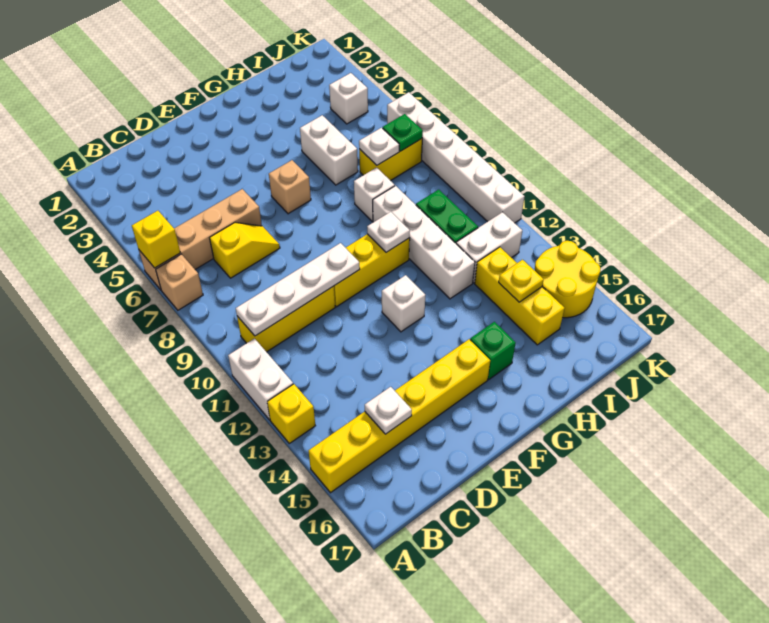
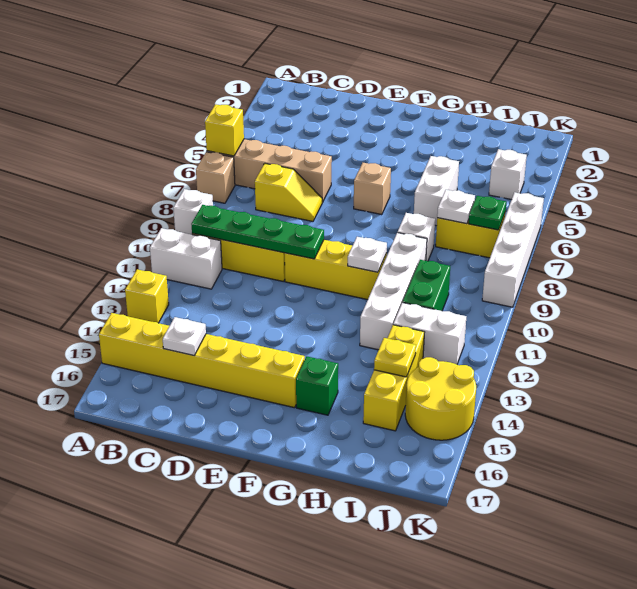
white 1x2 brick [228,339,293,420] -> white 1x2 brick turned to [150,228,222,289]
white 1x4 plate [236,243,360,336] -> green 1x4 plate [192,205,324,259]
white 1x1 brick [382,275,425,332] -> white 1x1 brick moved to [173,189,213,234]
white 1x6 brick [387,92,524,223] -> white 1x4 brick [482,192,544,307]

